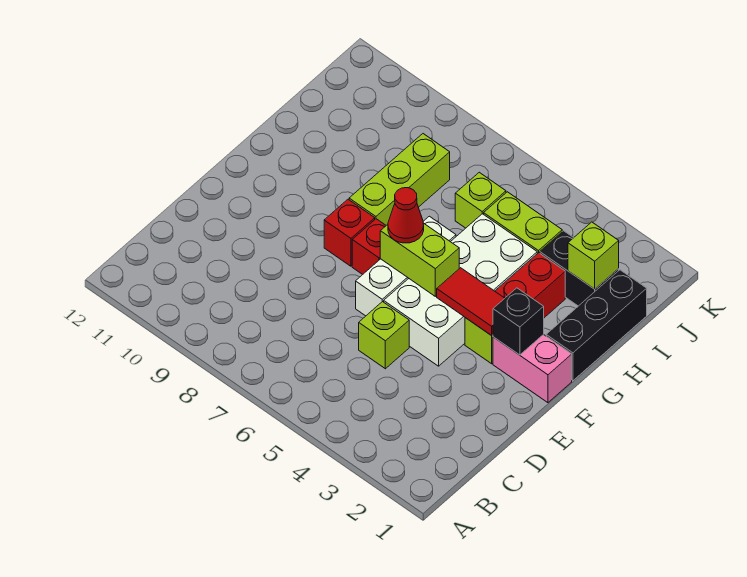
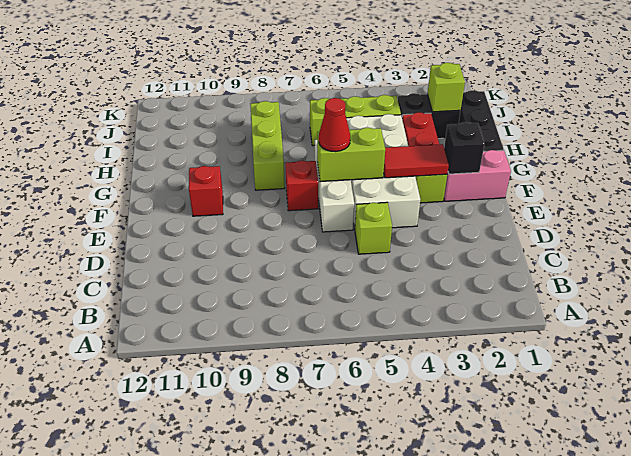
red 1x1 brick [324,199,375,266] -> red 1x1 brick moved to [189,166,223,216]

